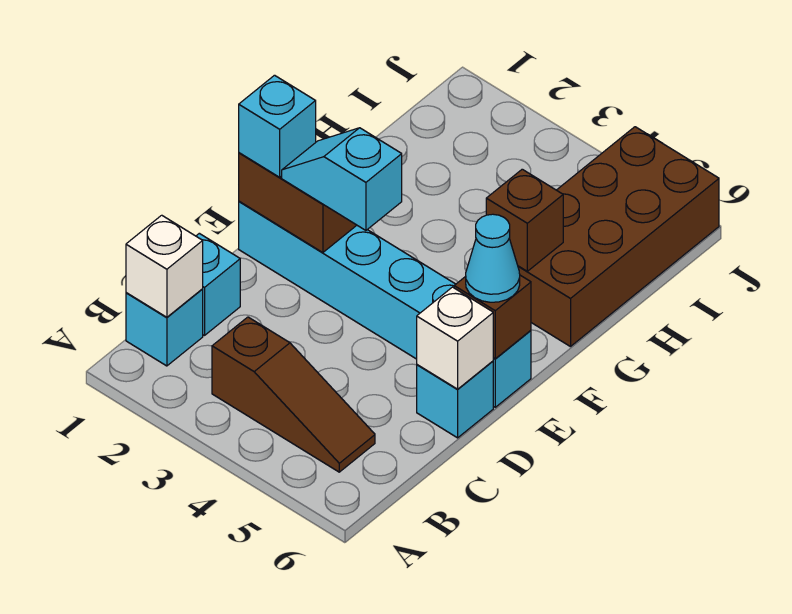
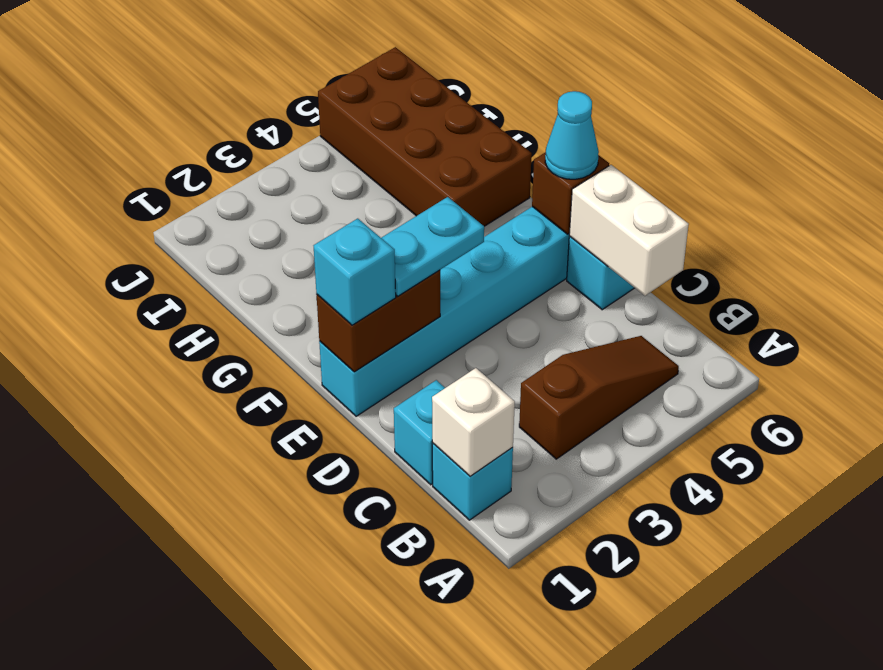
white 1x1 brick [417,287,493,389] -> white 1x2 brick [569,165,689,296]
cyan 1x2 slope [282,128,402,230] -> cyan 1x2 plate [382,197,484,296]
brown 1x1 brick [486,169,563,271] -> none

